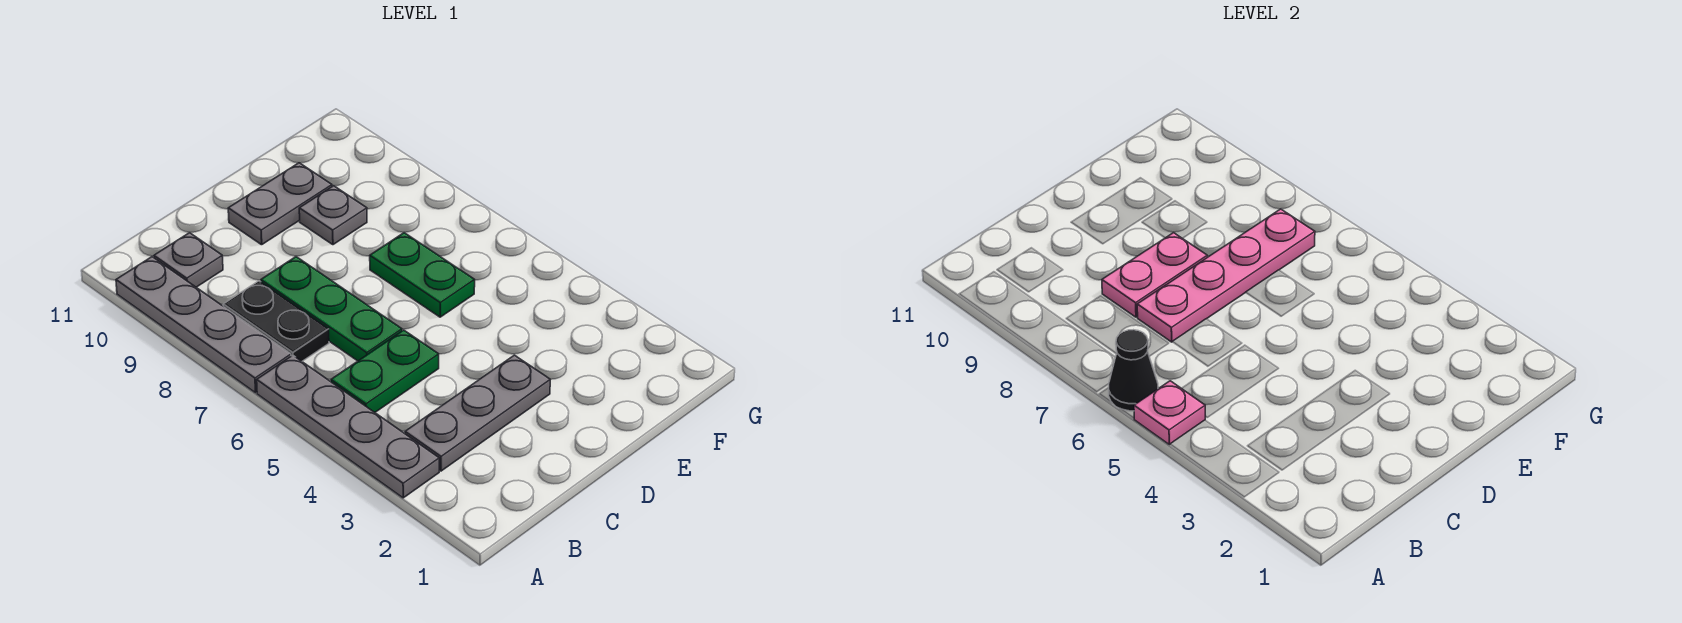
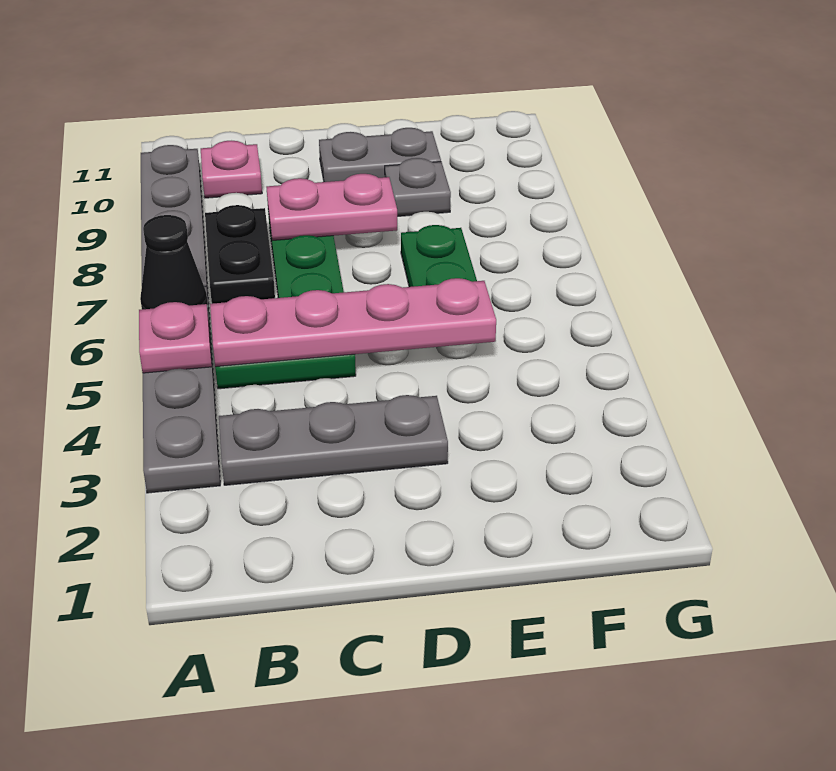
grey 1x1 plate [154,233,223,287] -> pink 1x1 plate [201,141,262,198]
pink 1x4 plate [1137,209,1315,342] -> pink 1x4 plate moved to [210,278,496,367]

